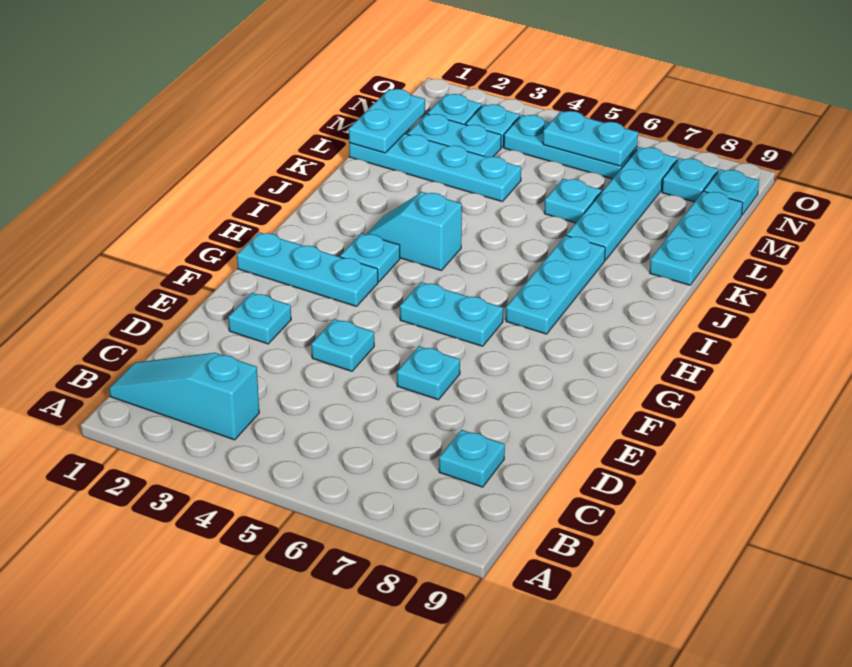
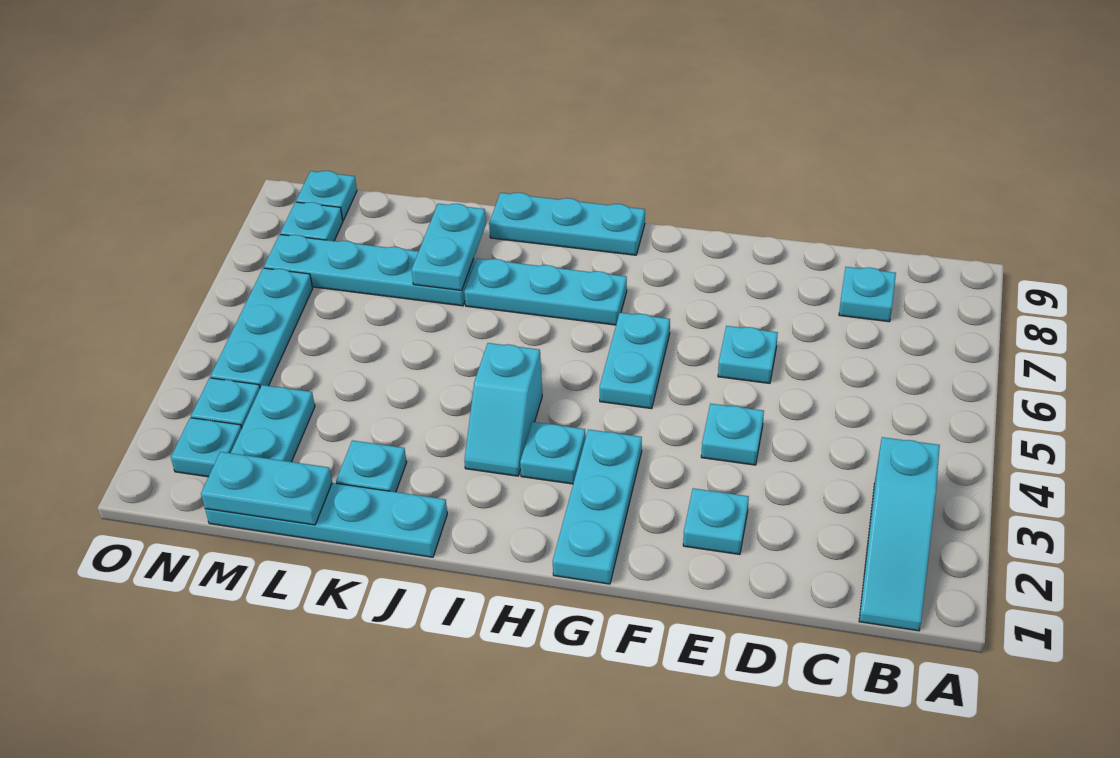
cyan 1x3 plate [650,191,743,285] -> cyan 1x3 plate moved to [489,193,645,255]
cyan 1x4 plate [349,134,521,201] -> cyan 1x4 plate turned to [205,483,447,557]
cyan 1x1 plate [544,179,601,223] -> cyan 1x1 plate moved to [336,440,407,492]
cyan 1x2 plate [543,111,638,166] -> cyan 1x2 plate moved to [412,204,486,291]

